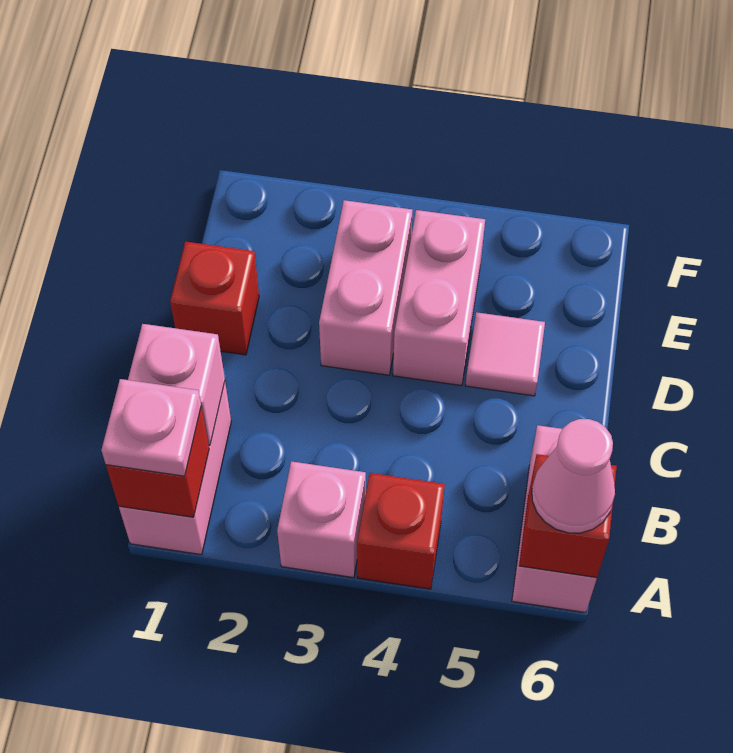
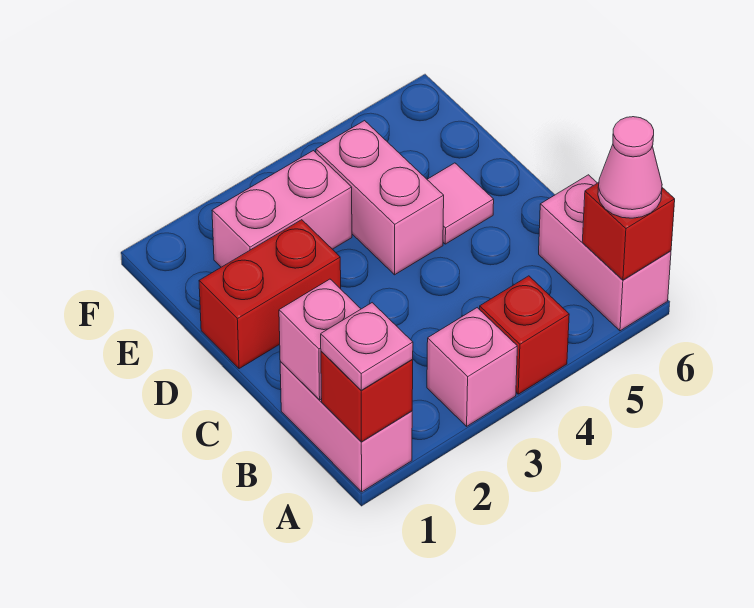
red 1x1 brick [170,242,259,355] -> red 1x2 brick [199,220,341,369]
pink 1x2 brick [319,200,412,375] -> pink 1x2 brick turned to [212,151,352,267]

